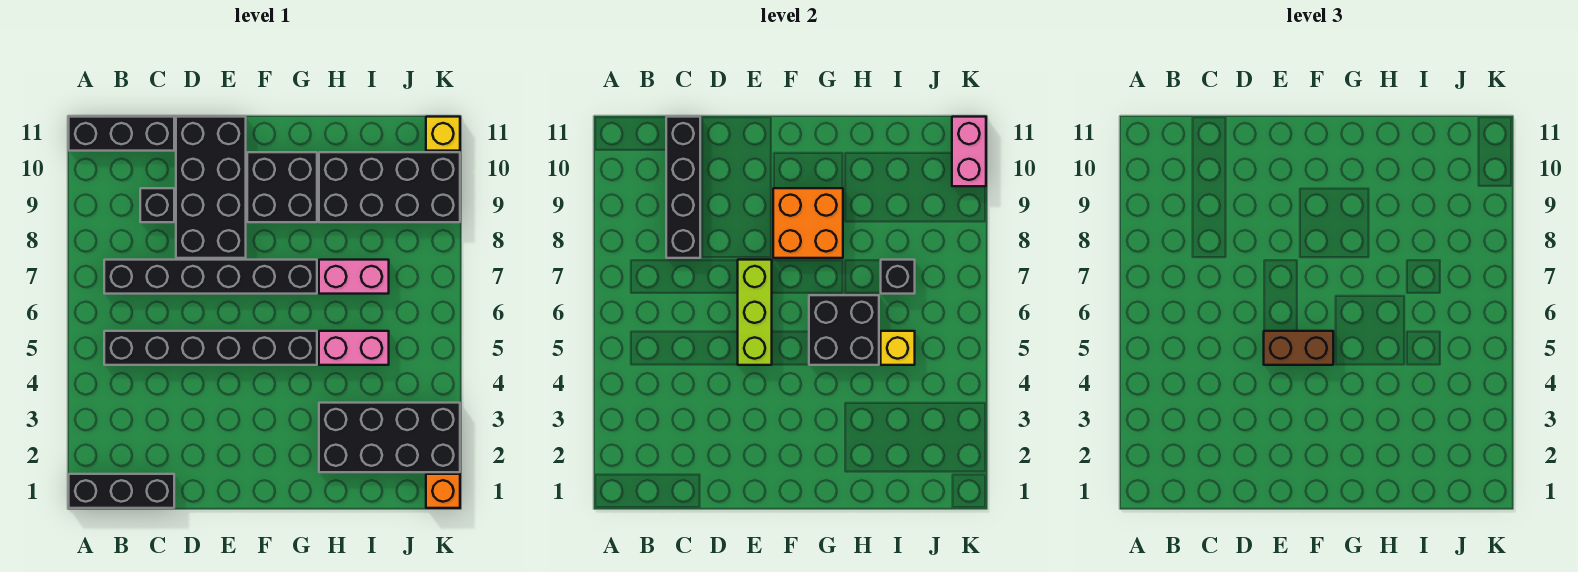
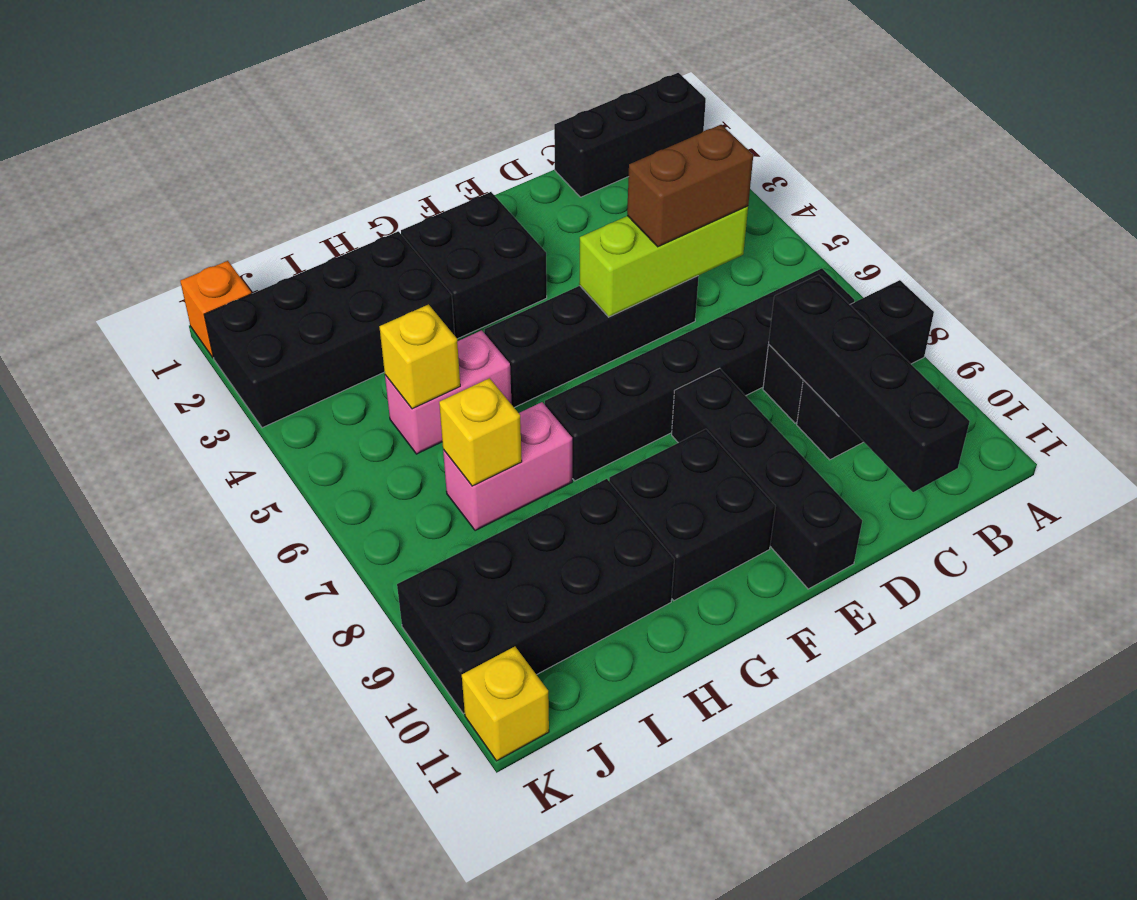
black 1x3 brick [69,117,174,151] -> black 1x3 brick moved to [763,280,934,423]
black 1x6 brick [104,331,317,365] -> black 1x4 brick [484,276,699,408]
black 2x4 brick [176,117,246,258] -> black 1x4 brick [672,368,862,589]
lime 1x3 brick [738,260,772,365] -> lime 1x3 brick turned to [579,206,748,317]
brown 1x2 brick [1264,331,1333,365] -> brown 1x2 brick moved to [627,125,753,247]
orange 2x2 brick [773,188,843,258] -> none
black 2x2 brick [809,295,879,365] -> black 2x2 brick moved to [401,192,547,339]
black 1x1 brick [881,260,915,294] -> yellow 1x1 brick [439,378,522,486]
pink 1x2 brick [952,117,986,186] -> none

